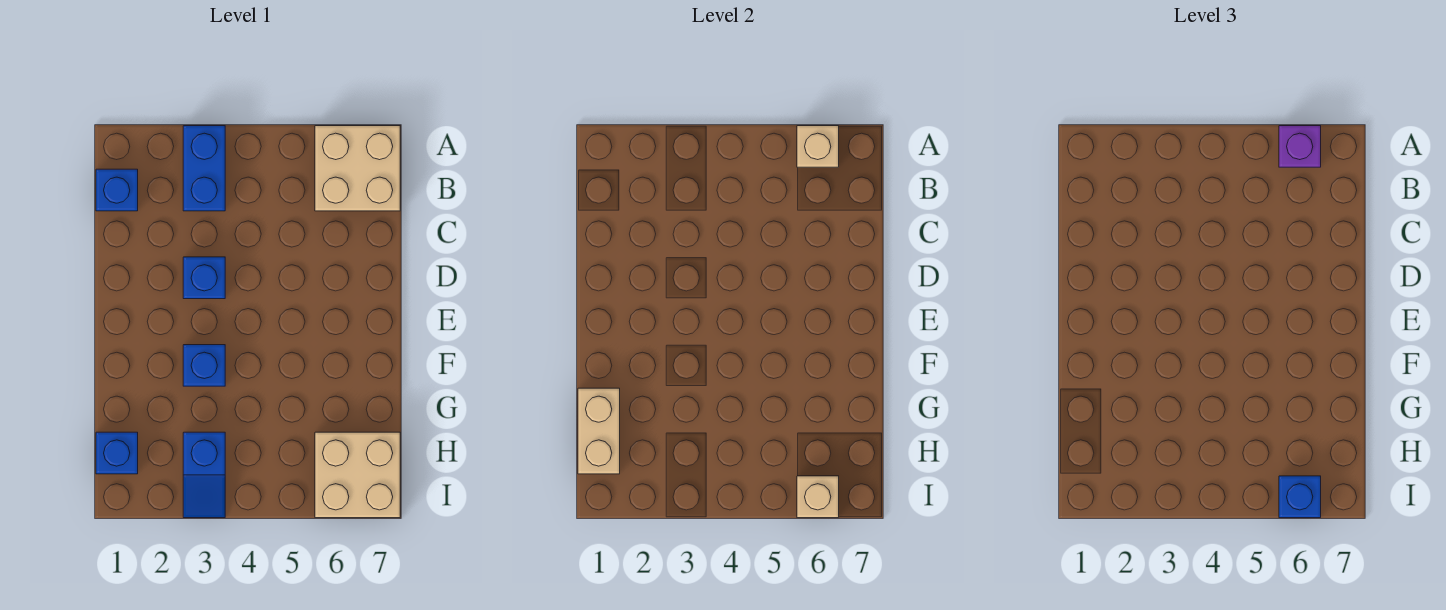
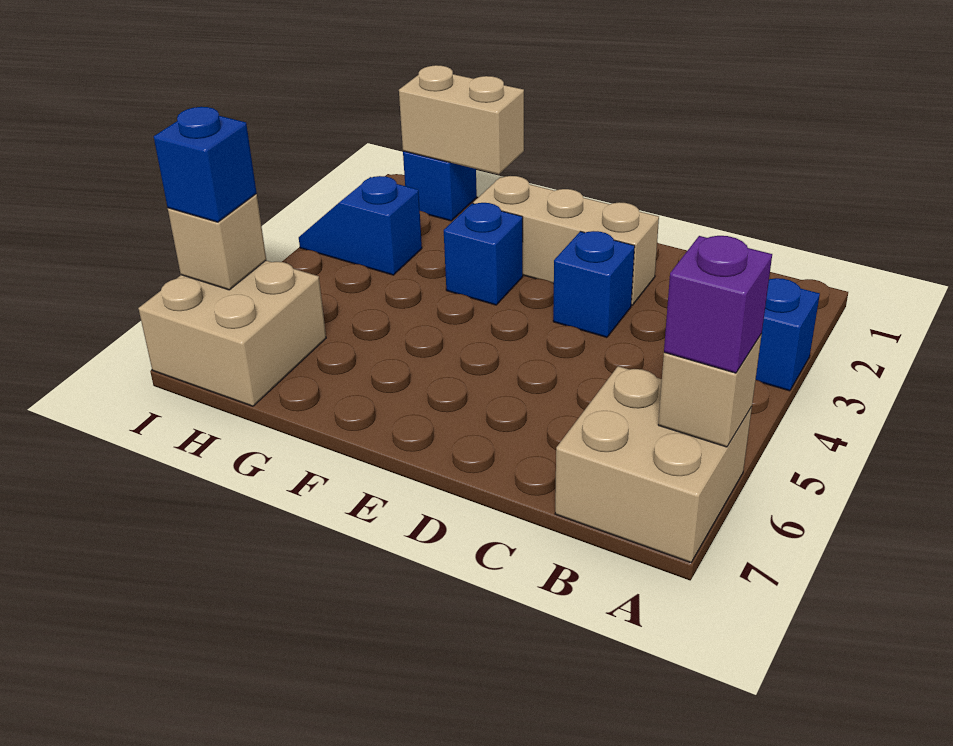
blue 1x1 brick [96,169,138,211] -> none
none -> tan 1x3 brick [473,176,659,305]

